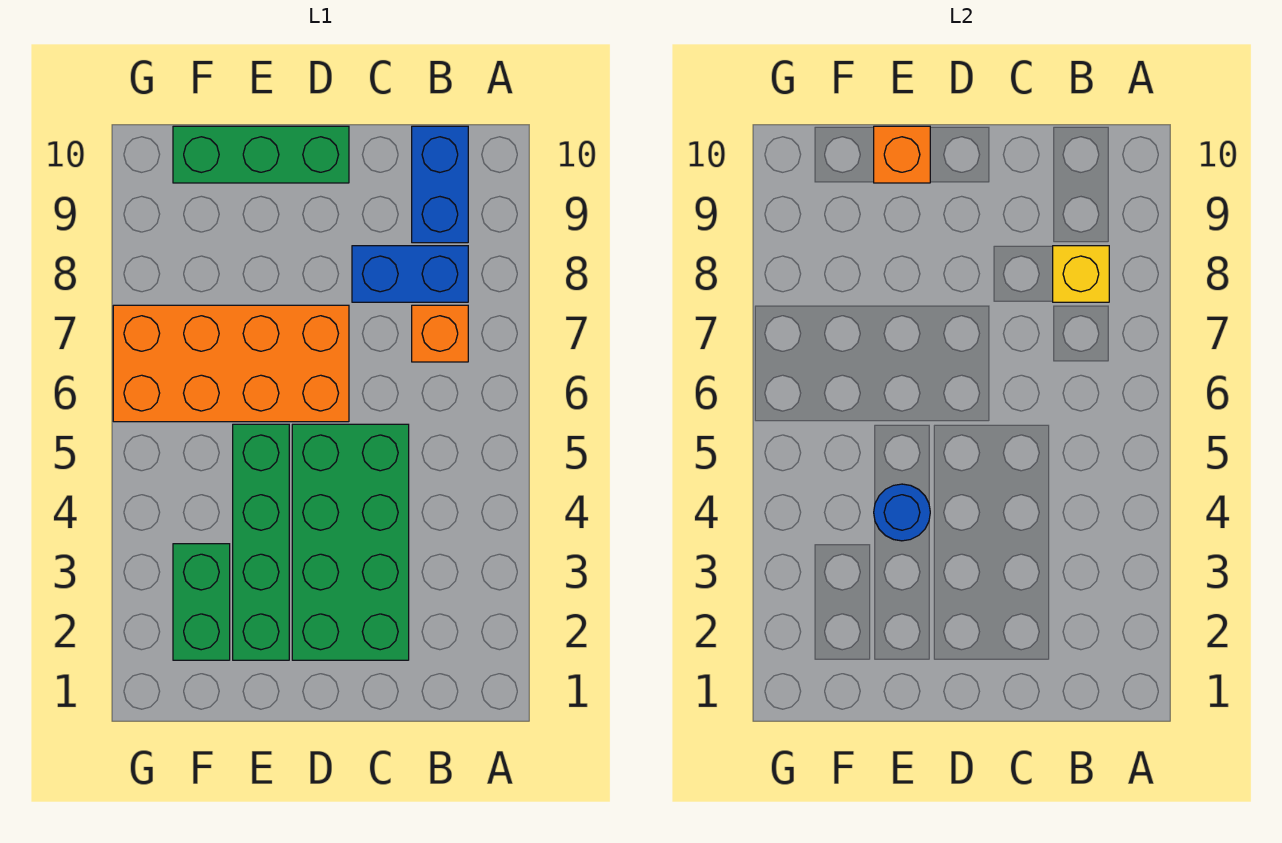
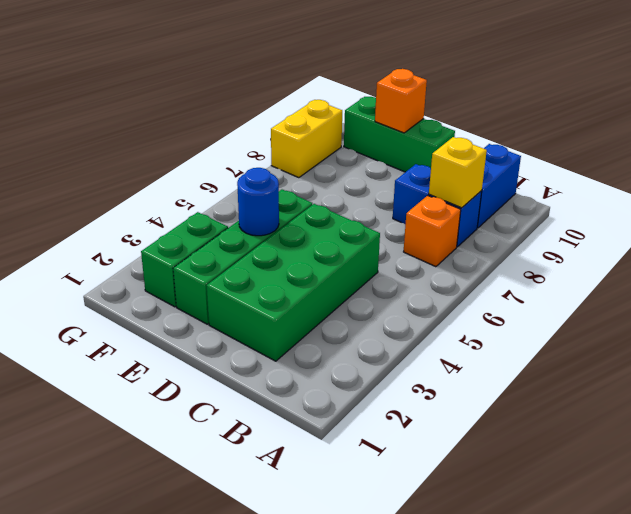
orange 2x4 brick [113,305,349,422] -> none
none -> yellow 1x2 brick [271,100,342,178]

